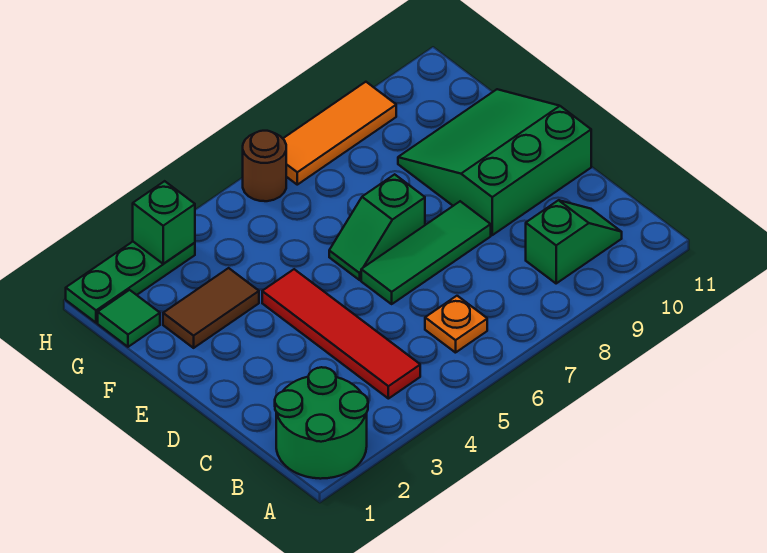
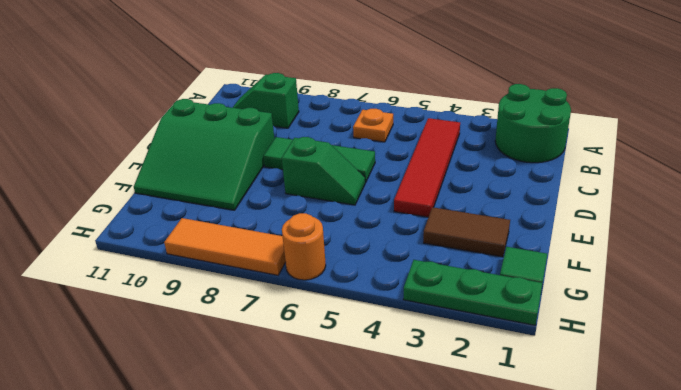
green 1x1 brick [133,181,195,264] -> none
brown 1x1 round brick [243,131,286,201] -> orange 1x1 round brick [282,213,326,280]

